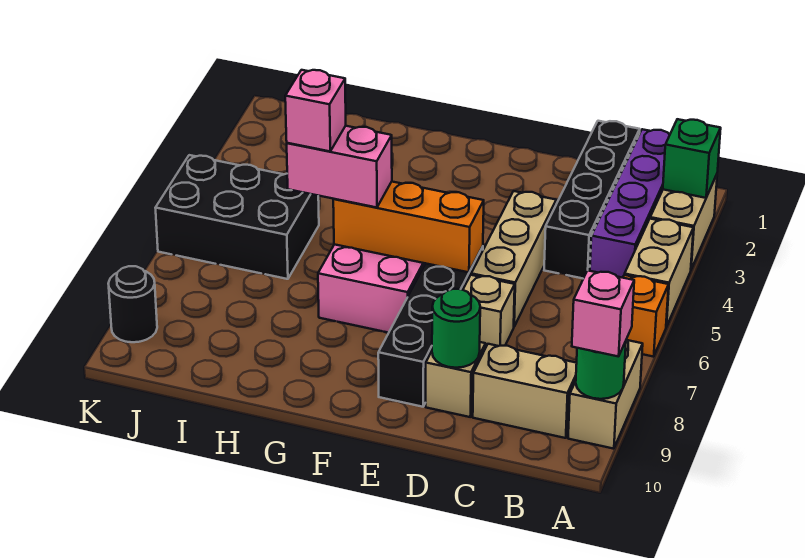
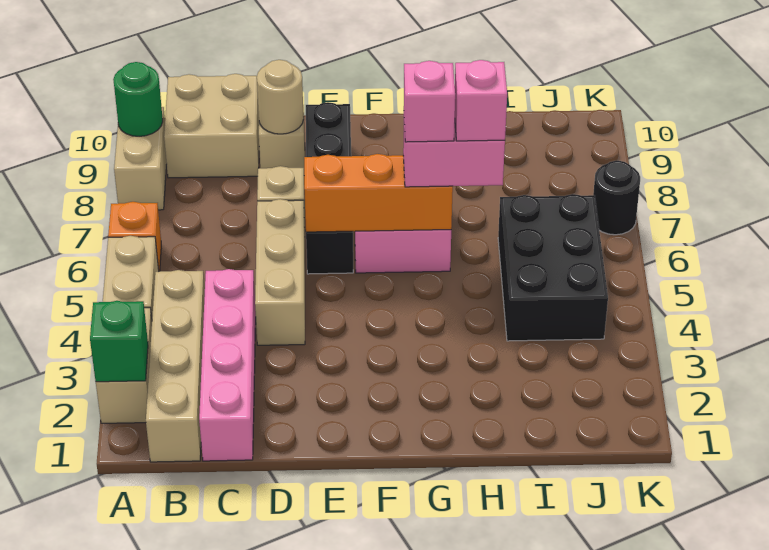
pink 1x1 brick [572,270,634,357] -> pink 1x1 brick moved to [404,61,455,142]
purple 1x4 brick [590,129,670,278] -> tan 1x4 brick [146,270,205,462]
tan 1x2 brick [473,344,577,438] -> tan 2x2 brick [164,74,259,178]
black 1x4 brick [544,121,640,279] -> pink 1x4 brick [199,269,256,461]
green 1x1 round brick [432,289,480,368] -> tan 1x1 round brick [257,60,304,134]
black 2x3 brick [156,155,319,279] -> black 2x3 brick turned to [498,194,608,341]
black 1x1 round brick [108,266,157,342] -> black 1x1 round brick moved to [593,161,640,235]

